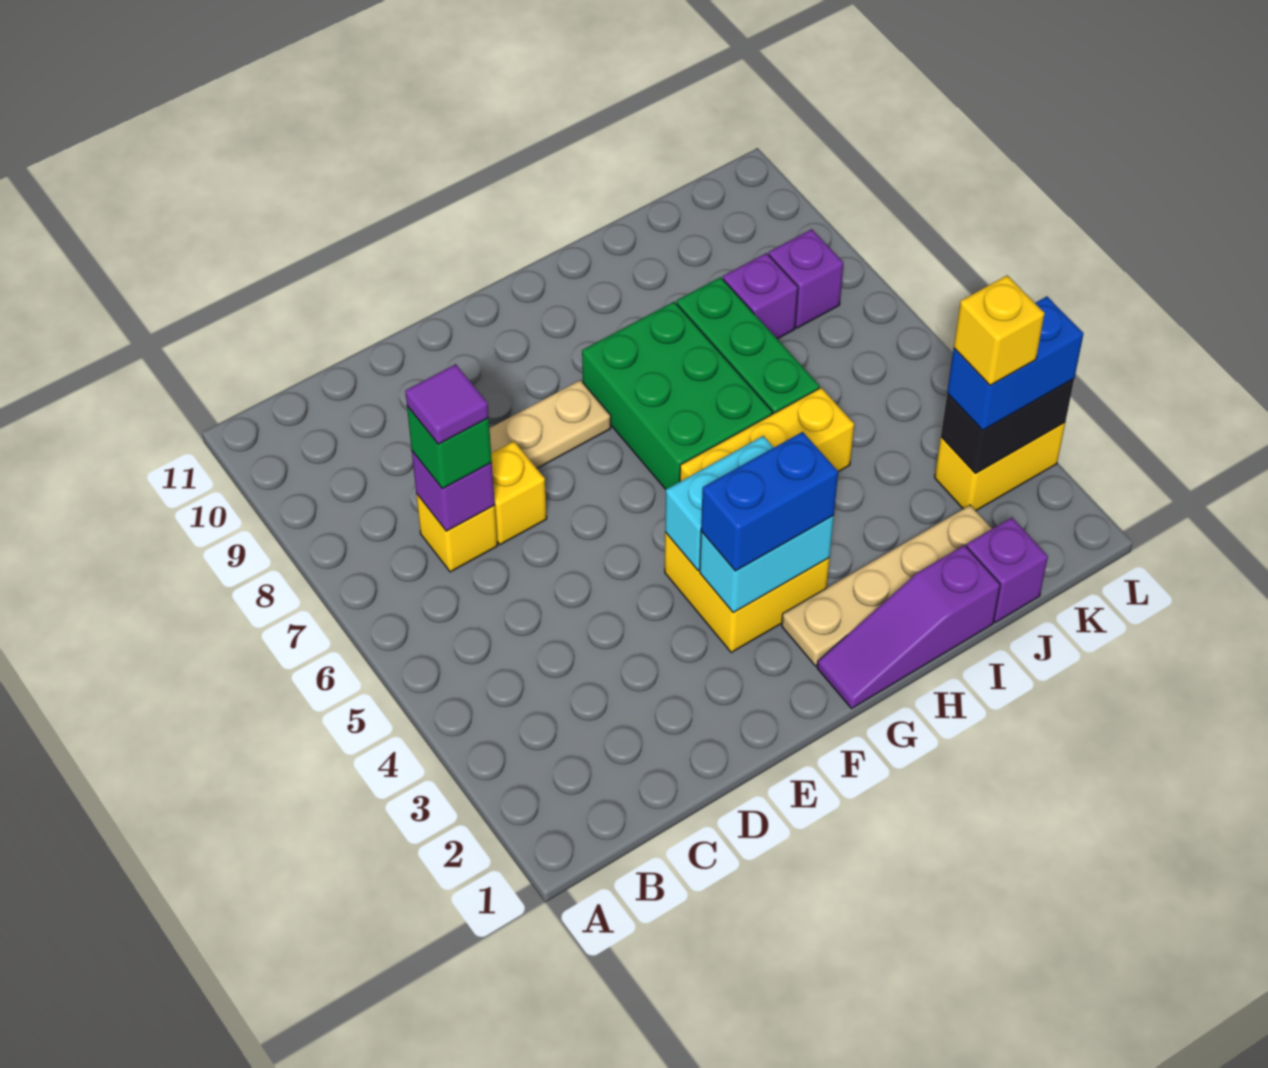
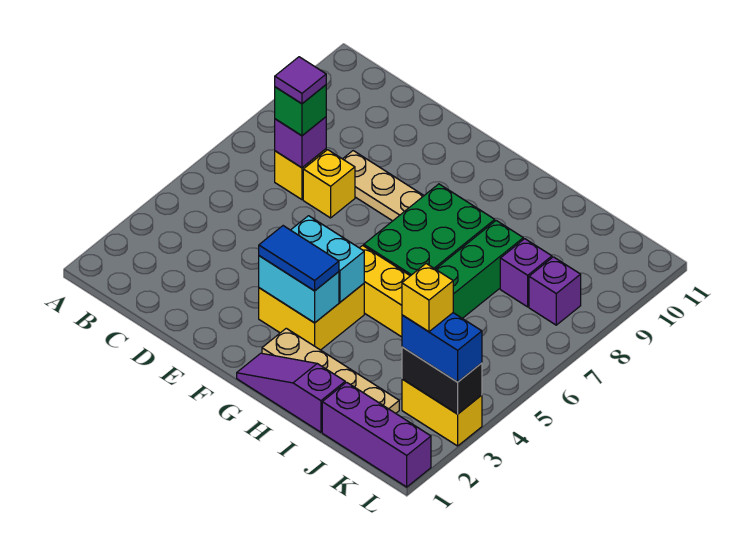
blue 1x2 brick [701,432,838,571] -> blue 1x2 tile [259,226,339,291]
purple 1x1 brick [966,518,1048,622] -> purple 1x3 brick [322,382,431,487]

